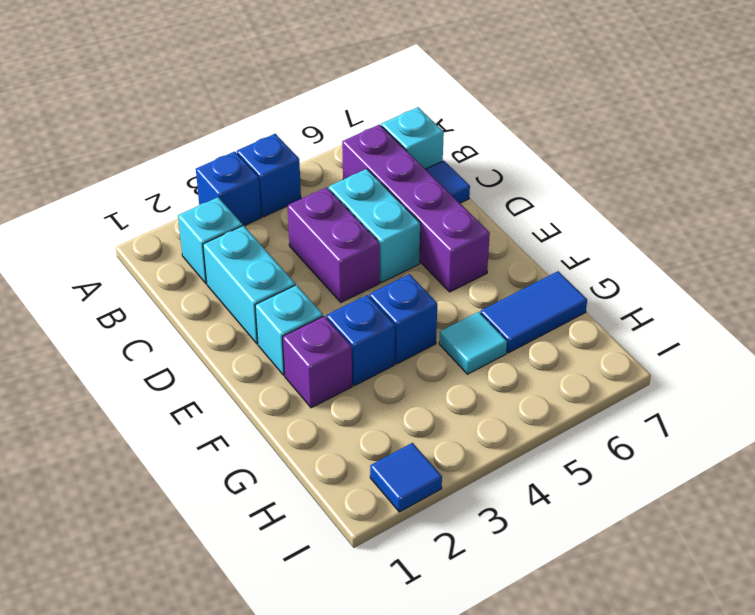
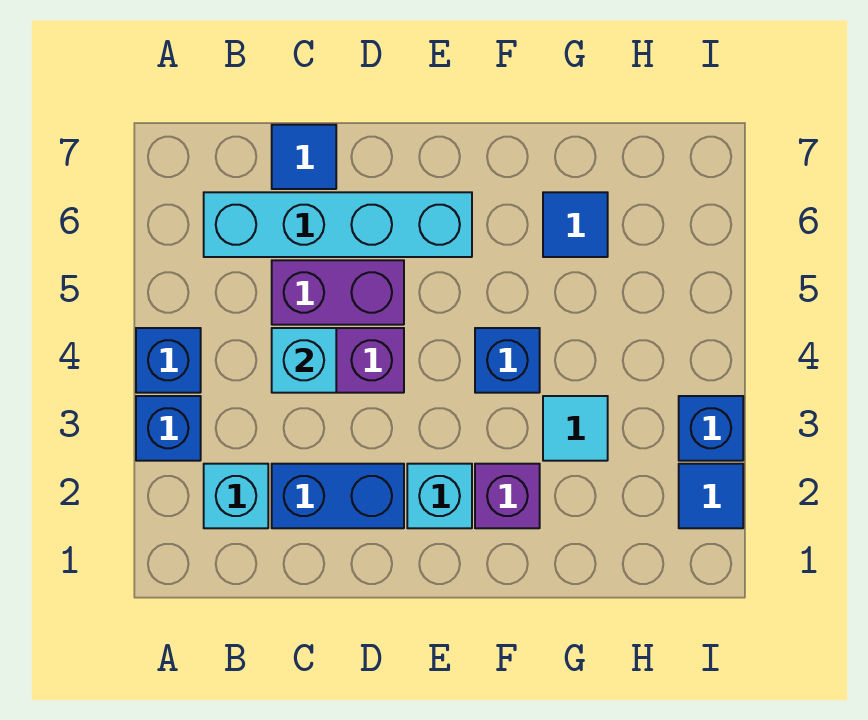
purple 1x4 brick [342,125,490,292] -> cyan 1x4 brick [204,192,472,257]
cyan 1x1 brick [381,107,444,169] -> cyan 1x1 brick moved to [272,328,336,393]
cyan 1x2 brick [203,226,295,344] -> blue 1x2 brick [272,464,404,528]
cyan 1x2 brick [329,169,421,282] -> purple 1x2 brick [272,260,404,325]
blue 1x1 brick [326,295,395,386] -> blue 1x1 brick moved to [679,396,743,461]
cyan 1x1 tile [439,312,507,374] -> cyan 1x1 tile moved to [543,396,608,461]
blue 1x2 tile [481,271,587,353] -> blue 1x1 tile [543,192,608,257]

